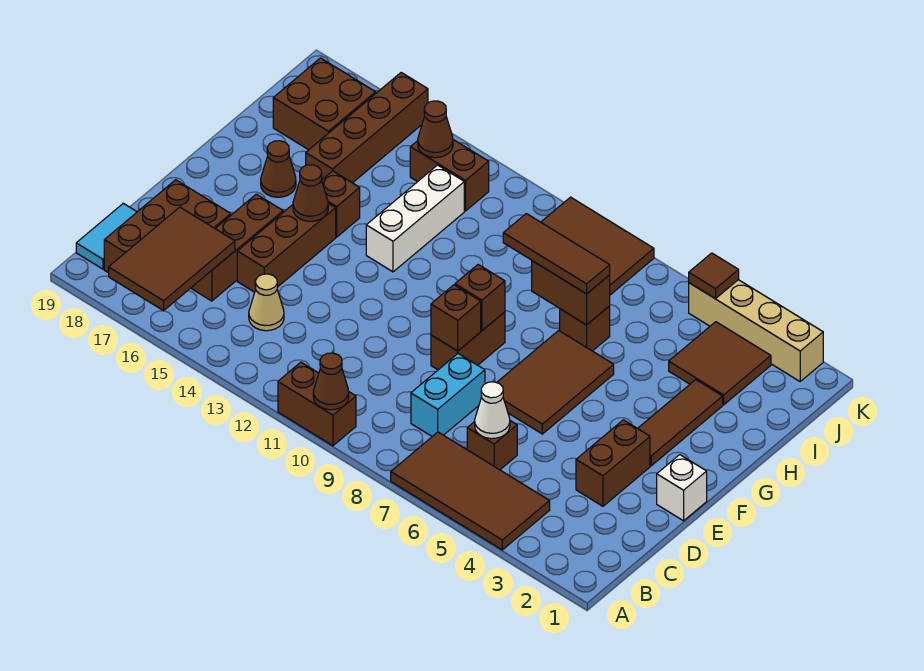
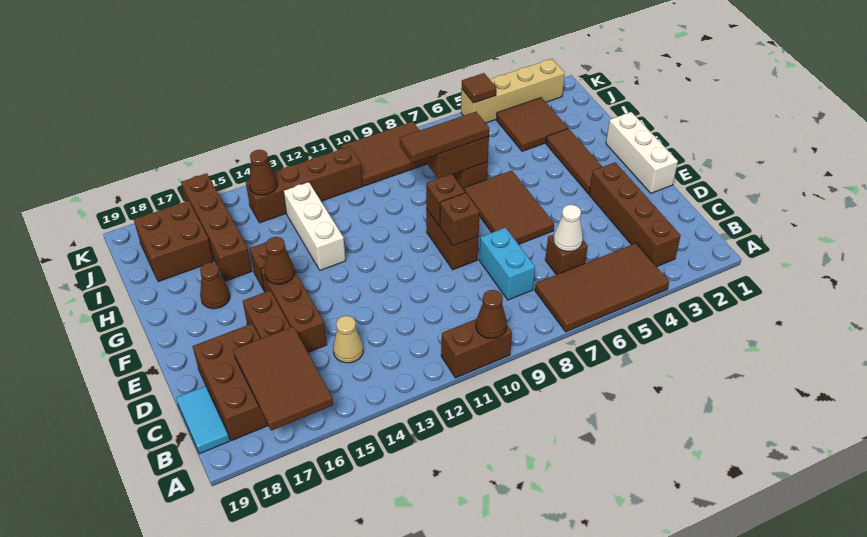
brown 1x2 brick [576,420,650,506] -> brown 1x4 brick [589,162,681,267]
white 1x1 brick [657,455,707,521] -> white 1x3 brick [606,112,678,193]
brown 1x2 brick [410,140,489,211] -> brown 1x4 brick [246,146,362,223]

